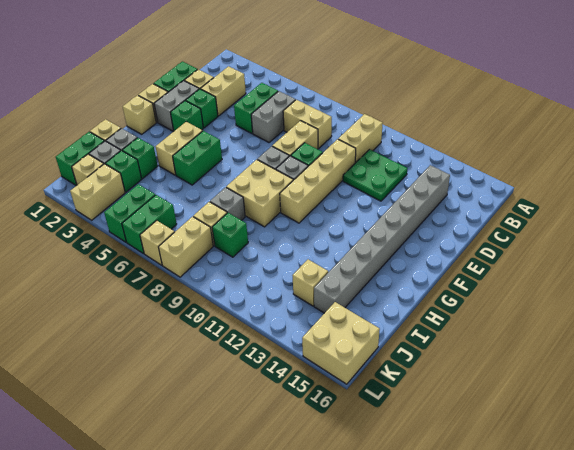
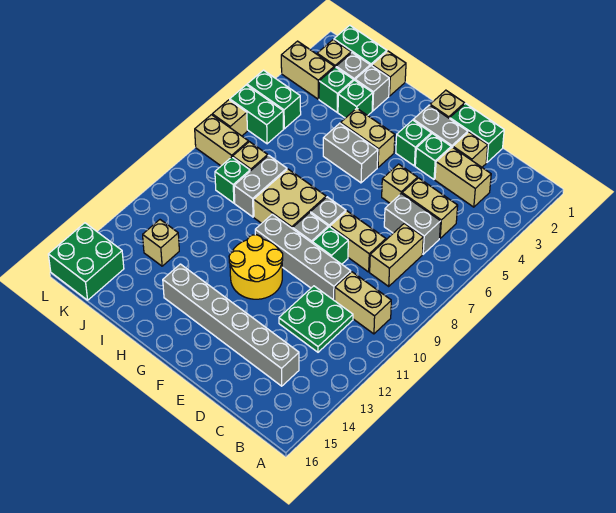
green 1x2 brick [234,83,278,133] -> tan 1x2 brick [402,178,458,238]
grey 1x8 brick [314,165,450,313] -> grey 1x6 brick [163,264,299,386]
tan 1x4 brick [280,139,356,223] -> grey 1x4 brick [255,214,351,301]
none -> yellow 2x2 round brick [229,235,283,299]
tan 1x1 brick [123,95,156,134] -> tan 1x1 brick moved to [382,164,417,203]
green 1x2 brick [173,131,222,185] -> grey 1x2 brick [323,123,378,183]
grey 1x1 brick [210,187,245,220] -> grey 1x2 brick [234,155,287,217]
tan 2x2 brick [302,302,380,384] -> green 2x2 brick [48,223,124,300]

